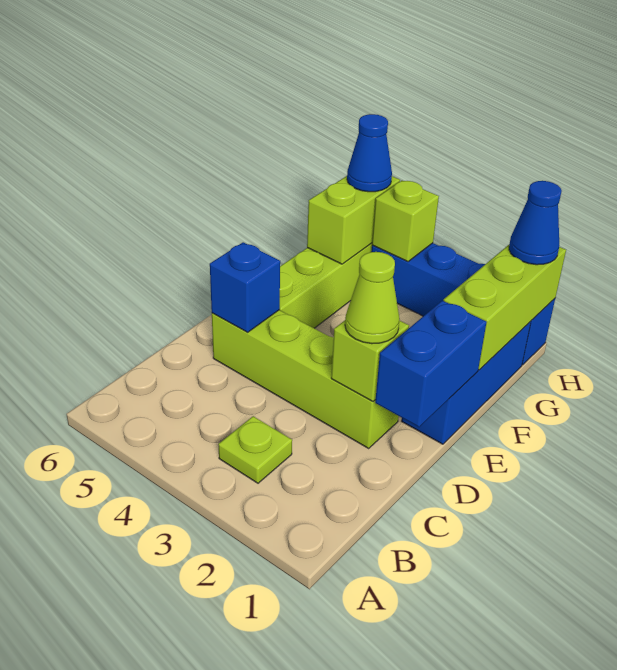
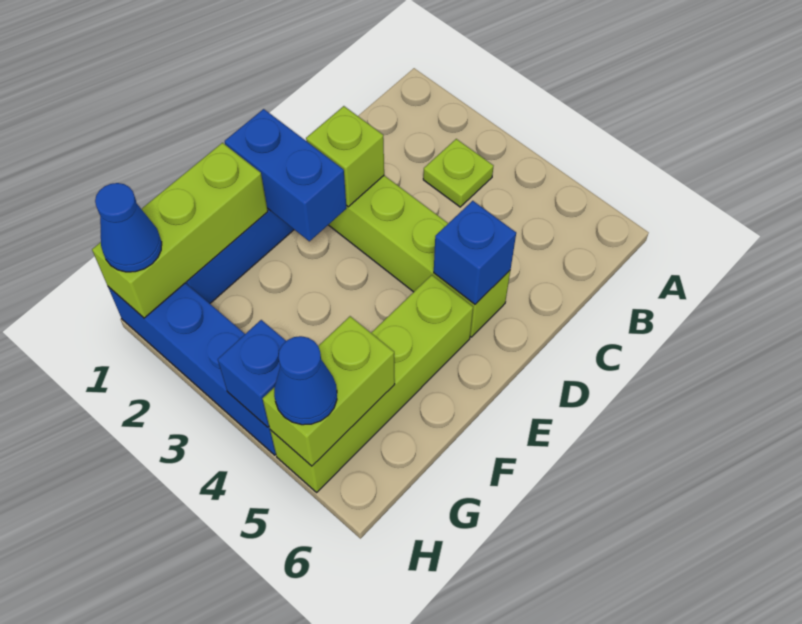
blue 1x2 brick [375,301,487,427] -> blue 1x2 brick turned to [225,109,347,241]
lime 1x1 cone [345,252,400,344] -> none
lime 1x1 brick [372,181,439,261] -> blue 1x1 brick [218,320,286,427]

